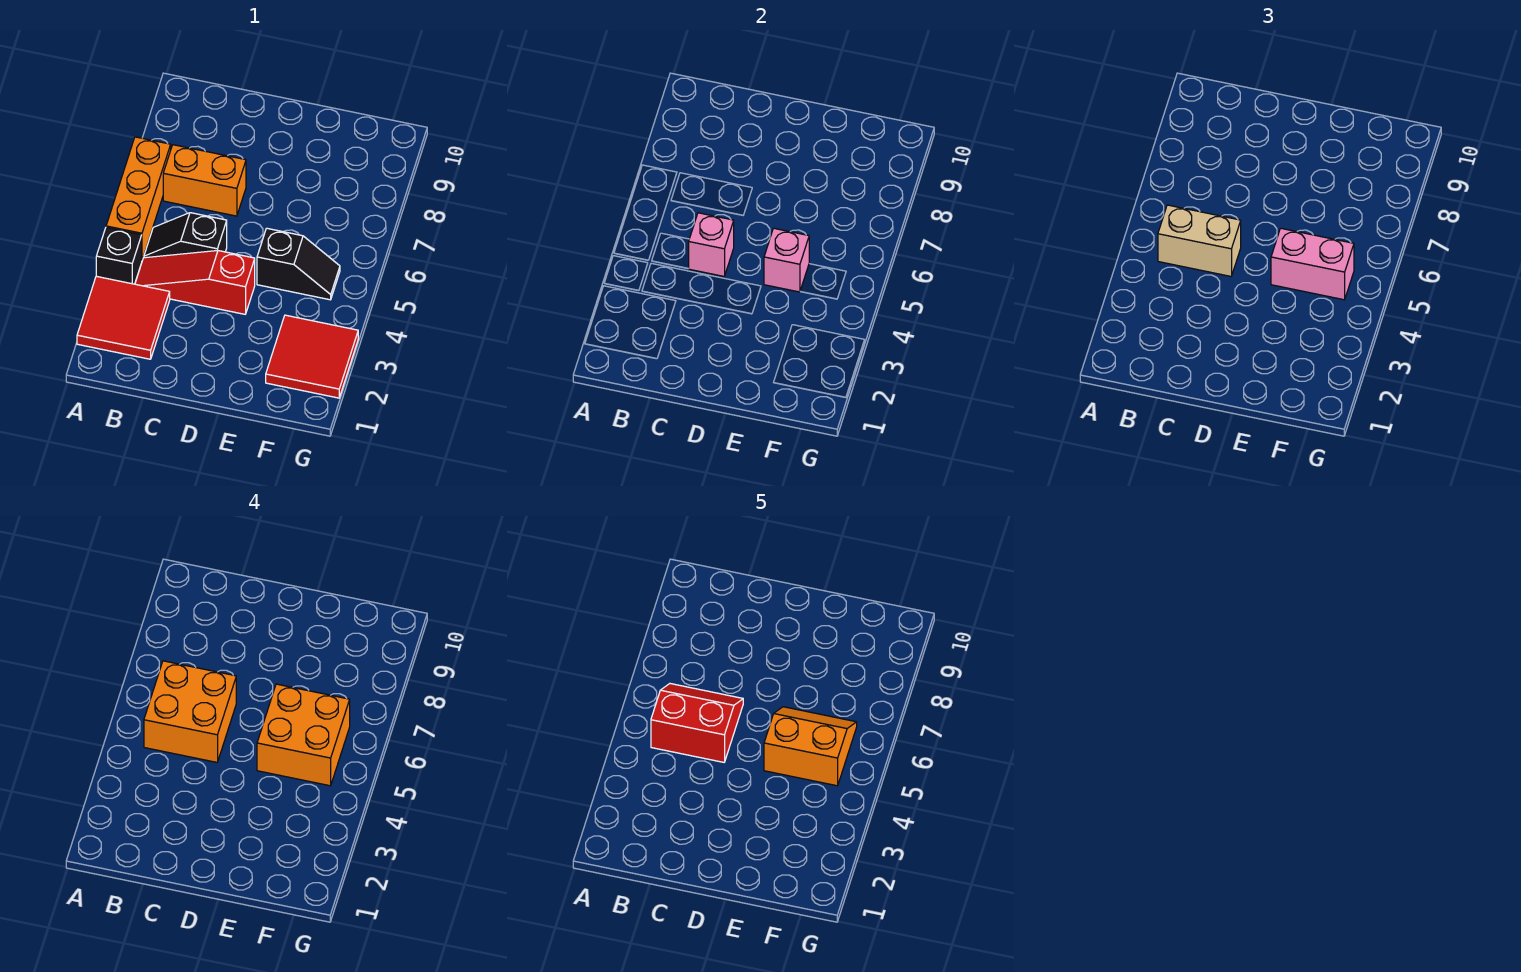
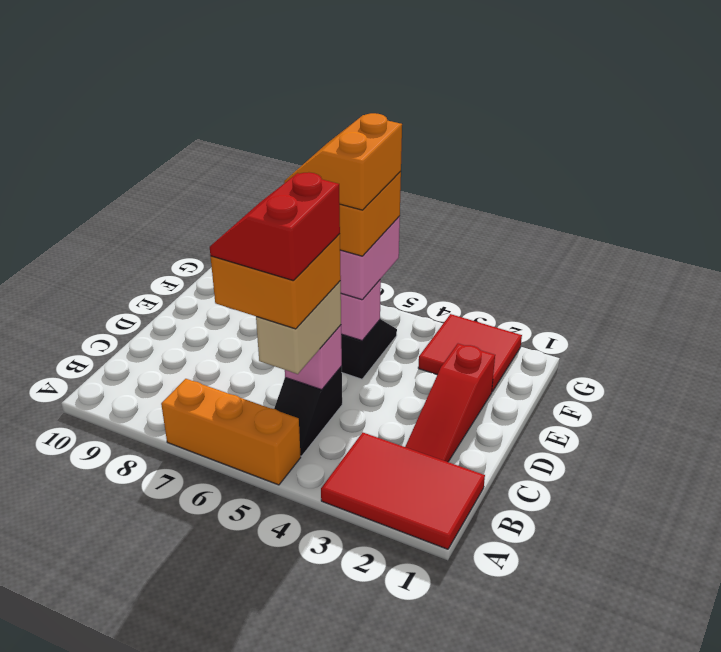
red 2x2 tile [77,276,170,359] -> red 2x3 tile [321,433,485,549]
black 1x1 brick [96,228,142,284] -> none
red 1x3 slope [135,251,255,314] -> red 1x3 slope moved to [405,344,495,462]
orange 1x2 brick [163,145,246,216] -> none

